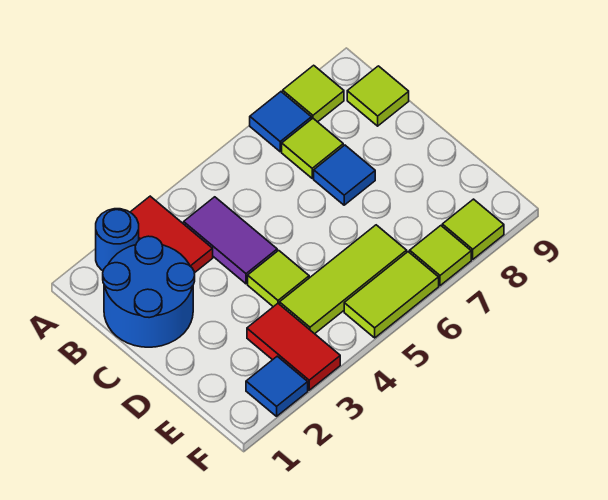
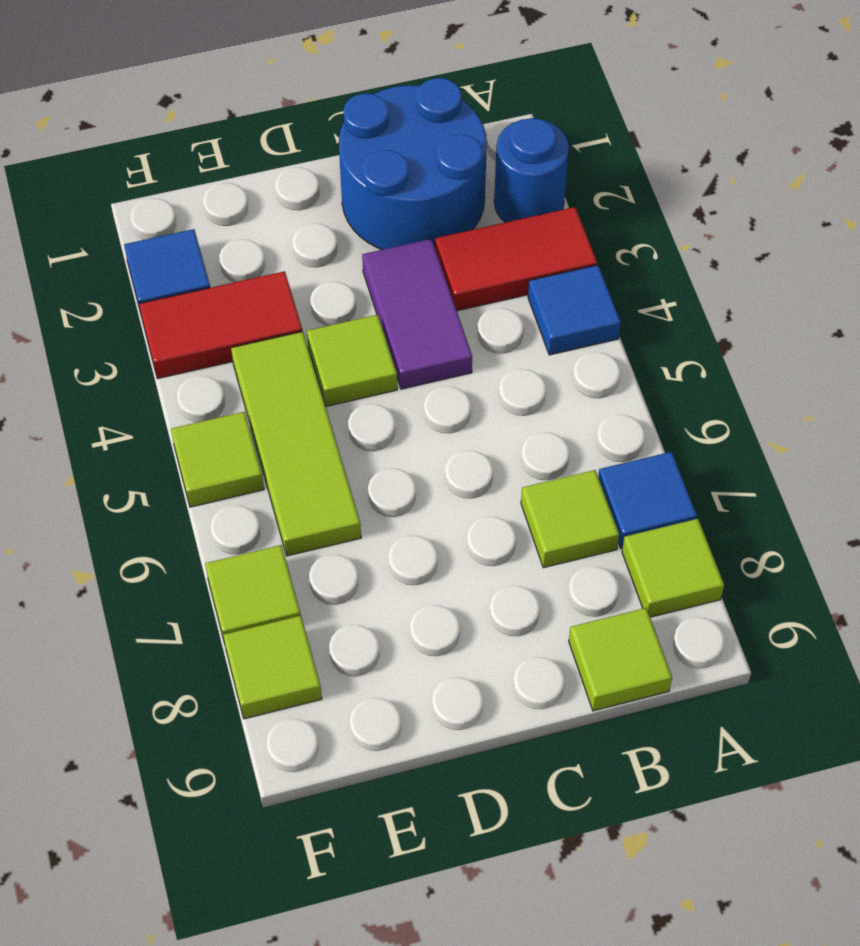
purple 1x2 tile [184,197,277,284] -> purple 1x2 tile turned to [362,239,472,389]
blue 1x1 tile [314,145,375,205] -> blue 1x1 tile moved to [528,265,621,355]
lime 1x2 tile [344,252,439,338] -> lime 1x1 tile [171,412,264,507]

